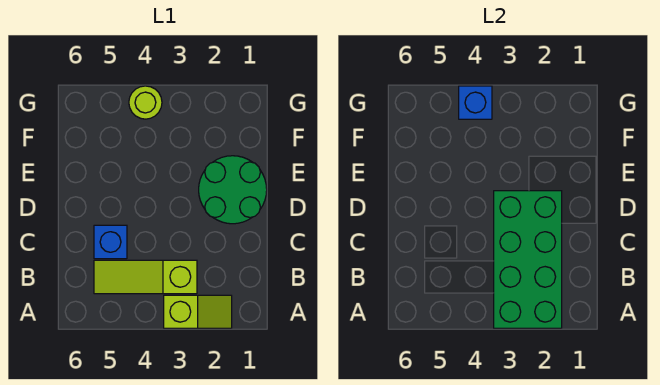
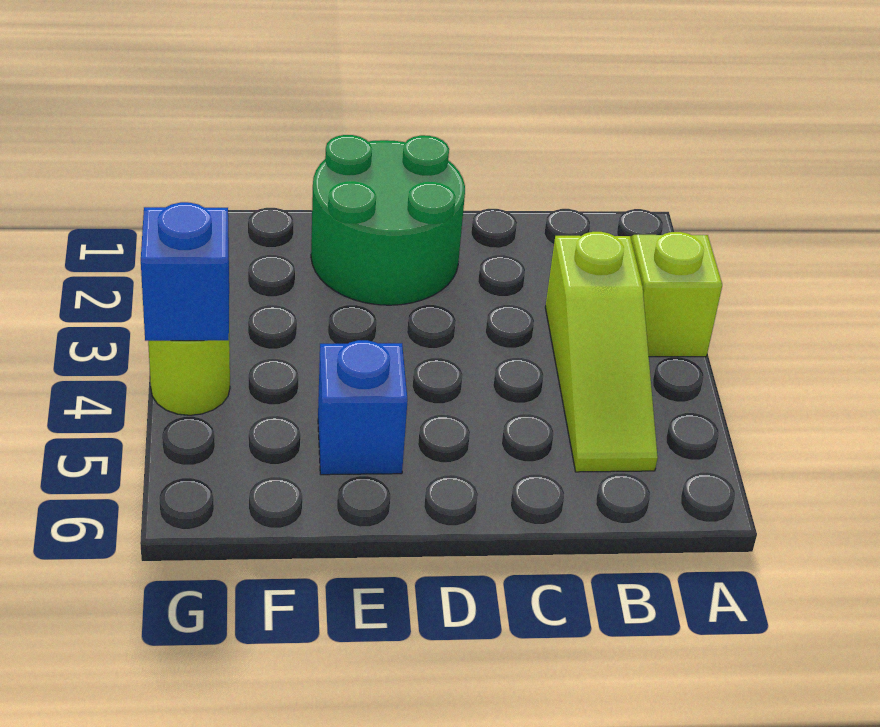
green 2x4 brick [494,191,562,328] -> none
blue 1x1 brick [94,225,127,259] -> blue 1x1 brick moved to [318,340,408,475]

